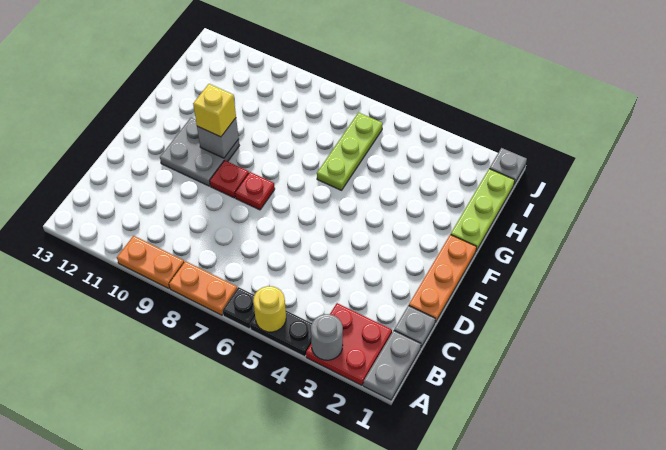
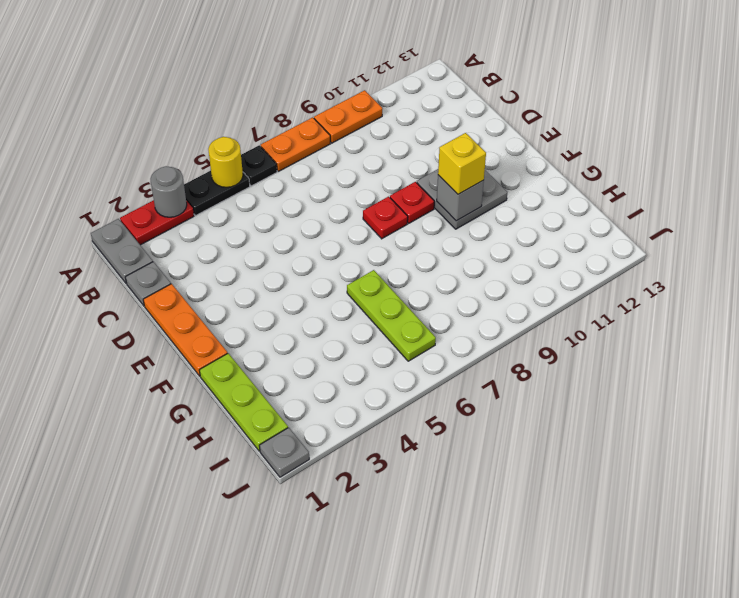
red 2x2 plate [306,303,392,385] -> red 1x2 plate [120,200,194,245]

